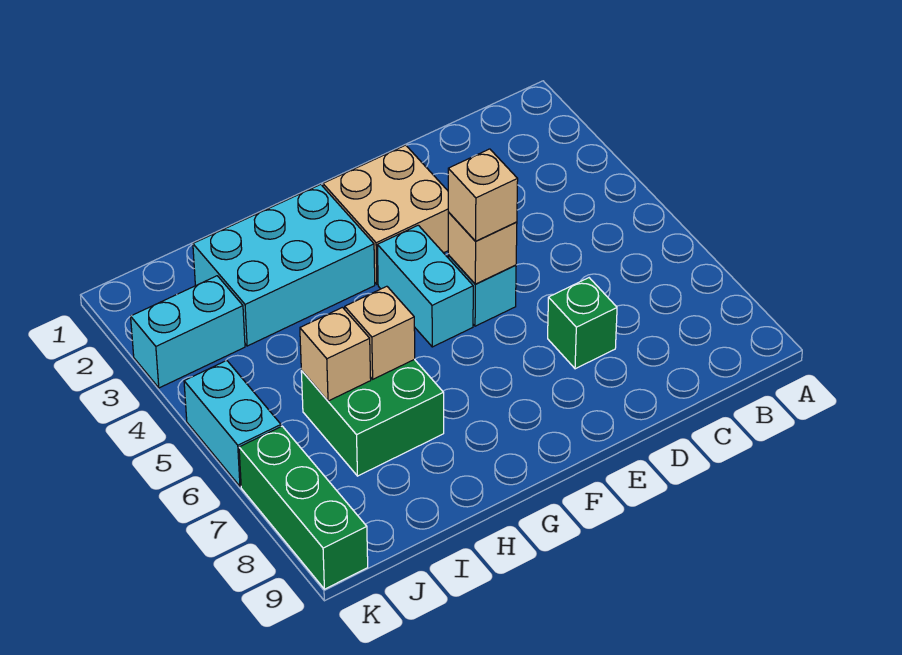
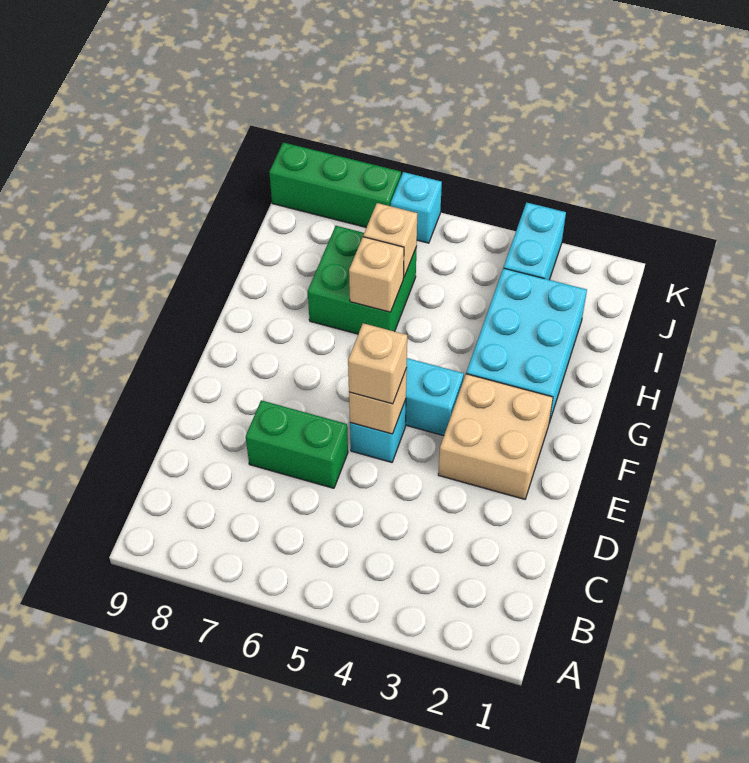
green 1x1 brick [548,278,617,369] -> green 1x2 brick [246,400,348,488]
cyan 1x2 brick [184,361,281,486] -> cyan 1x1 brick [391,172,442,243]

